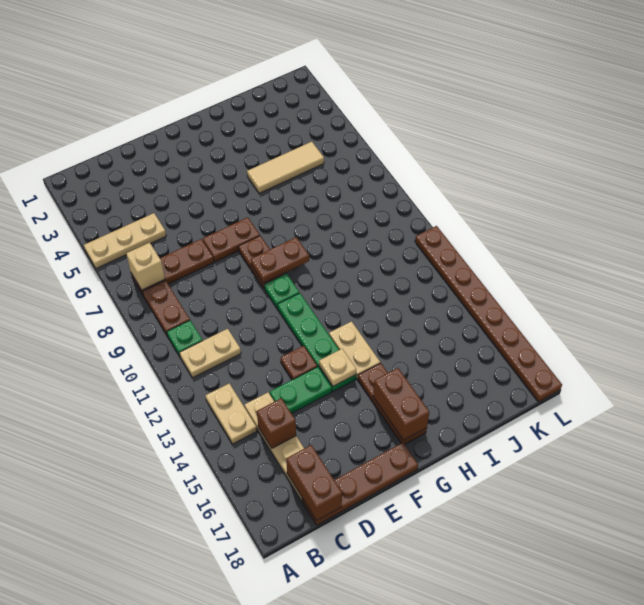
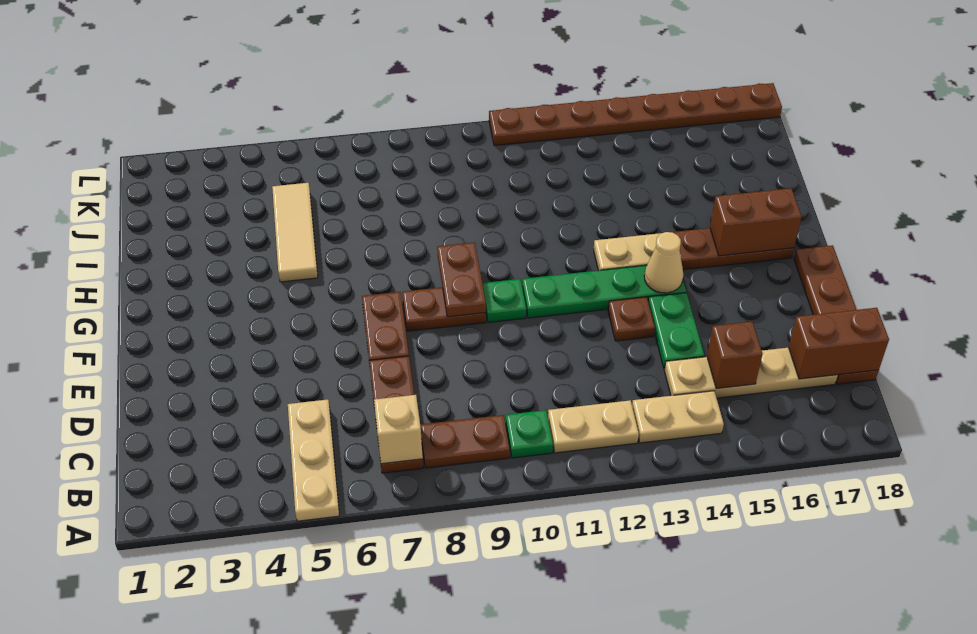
tan 1x2 plate [179,329,241,378] -> tan 1x2 plate turned to [548,400,639,453]
tan 1x1 plate [319,349,356,386] -> tan 1x1 cone [644,232,683,293]

